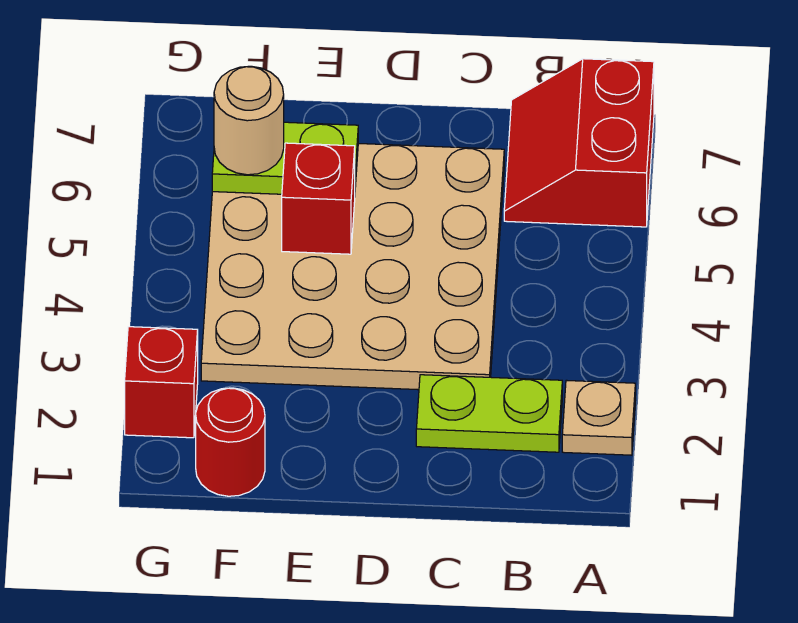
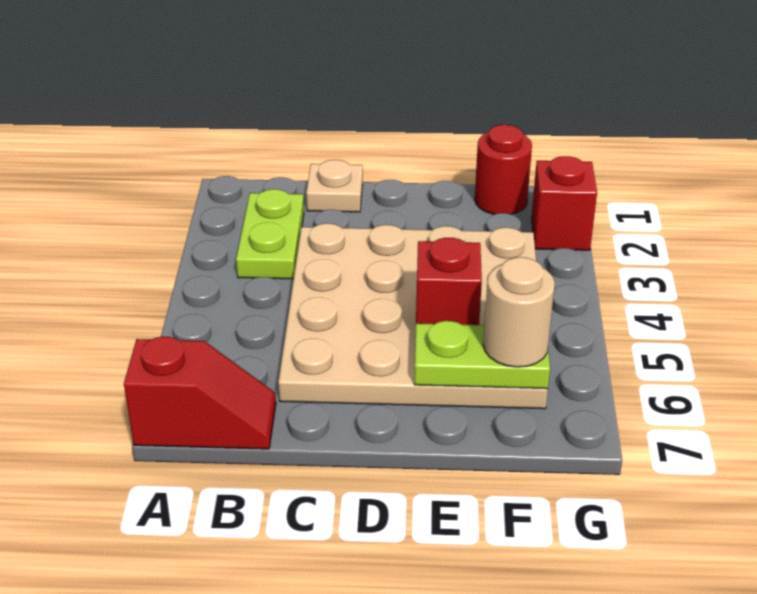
tan 1x1 plate [562,380,635,455] -> tan 1x1 plate moved to [306,160,363,212]
red 2x2 slope [504,59,654,227] -> red 1x2 slope [124,337,276,449]
lime 1x2 plate [416,375,562,452] -> lime 1x2 plate turned to [236,189,304,279]

